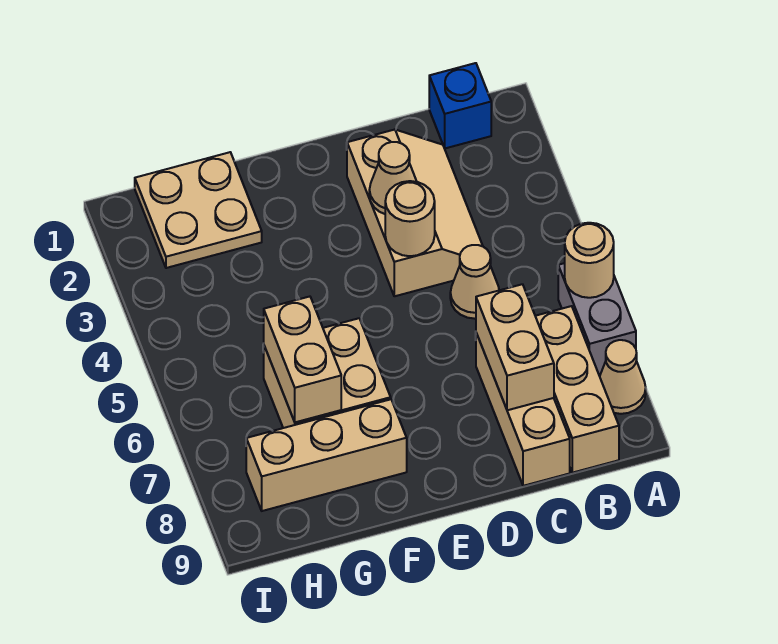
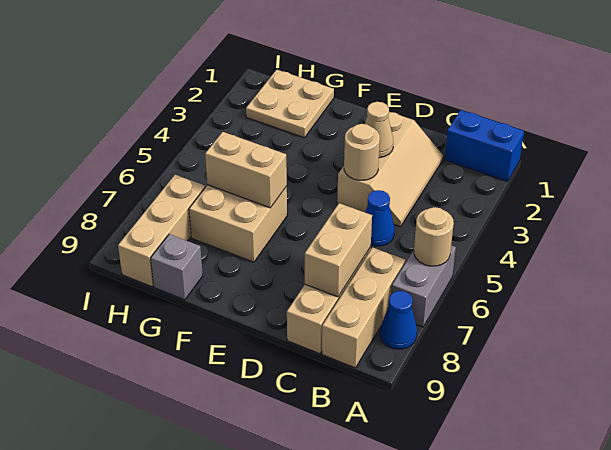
tan 1x1 cone [600,340,646,414] -> blue 1x1 cone [380,291,417,349]
blue 1x1 brick [429,63,491,148] -> blue 1x2 brick [445,110,524,181]
tan 1x1 cone [450,245,499,319] -> blue 1x1 cone [365,190,394,246]
tan 1x3 brick [246,399,407,511] -> tan 1x3 brick turned to [118,175,205,287]
tan 1x2 brick [264,297,341,422] -> tan 1x2 brick turned to [205,132,287,208]
none -> grey 1x1 brick [151,234,203,300]

